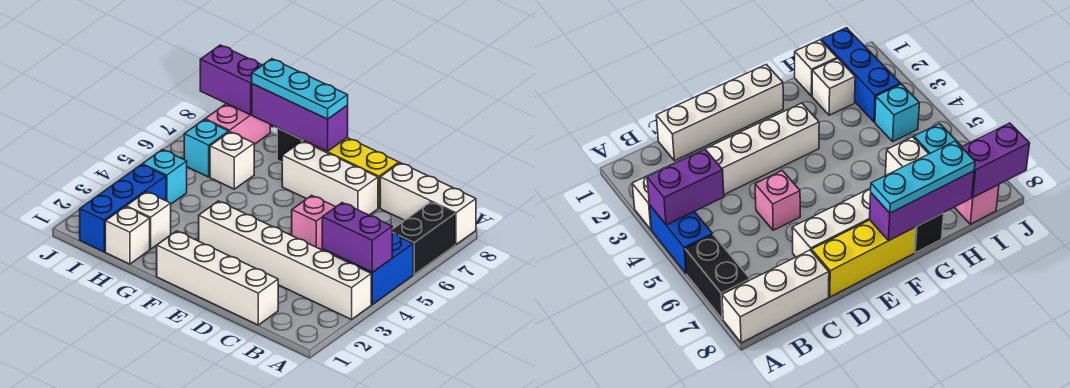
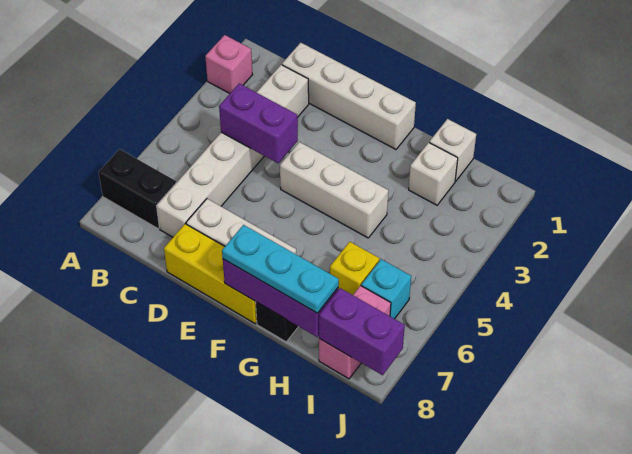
white 1x6 brick [199,201,371,320] -> white 1x6 brick turned to [157,65,309,237]
blue 1x2 brick [348,233,413,304] -> none
purple 1x2 brick [322,203,392,272] -> purple 1x2 brick moved to [219,83,298,163]
black 1x2 brick [392,202,455,274] -> black 1x2 brick turned to [98,149,176,229]
white 1x3 brick [380,163,476,245] -> white 1x3 brick moved to [280,142,388,238]
pink 1x1 brick [292,195,335,250] -> pink 1x1 brick moved to [205,35,253,93]
white 1x1 brick [210,132,254,189] -> yellow 1x1 brick [330,242,380,295]
blue 1x3 brick [80,165,166,252] -> none
cyan 1x1 brick [142,149,187,204] -> none

